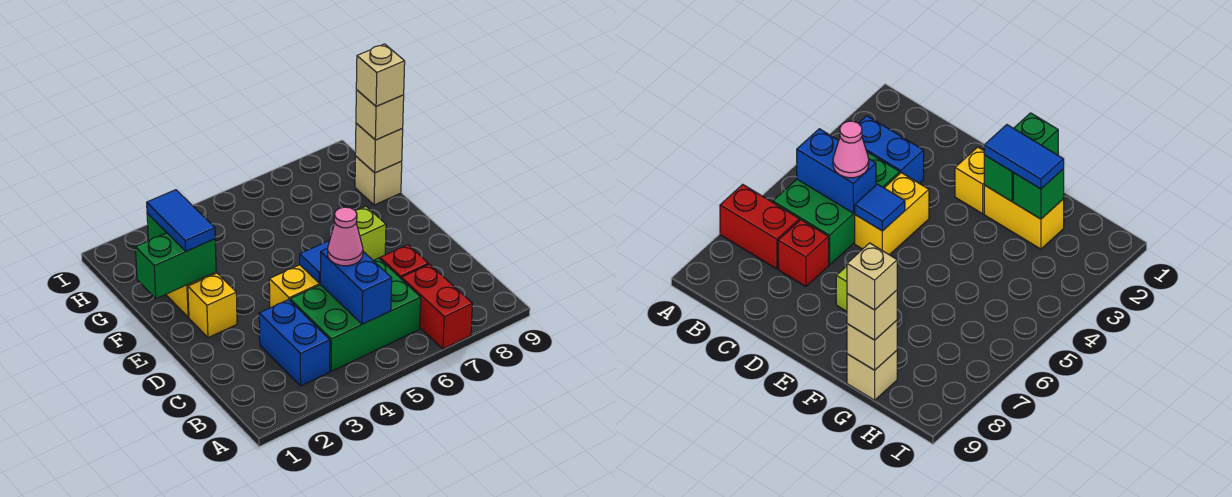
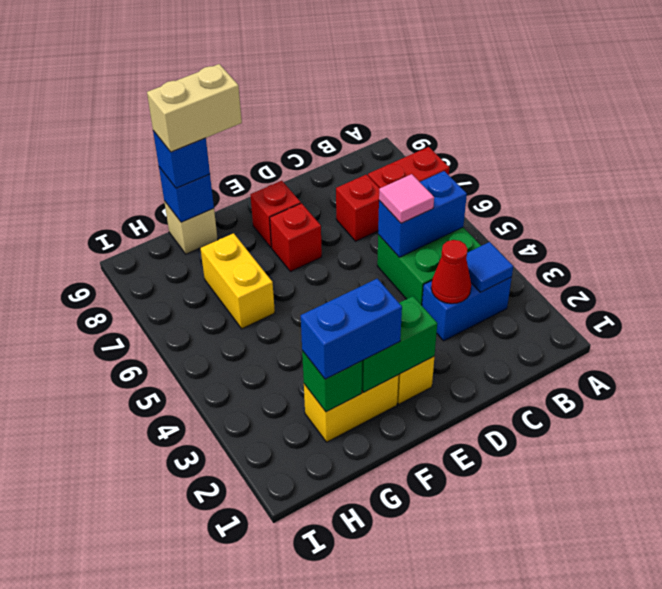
green 2x3 brick [290,258,421,371] -> green 2x2 brick [377,227,481,305]
none -> red 1x1 cone [431,240,471,304]
pink 1x1 cone [328,207,363,266] -> pink 1x1 tile [379,174,434,223]
yellow 1x2 brick [269,265,320,308] -> yellow 1x2 brick moved to [201,233,275,329]
blue 1x1 tile [300,241,329,283] -> blue 1x1 tile moved to [466,242,513,292]
lime 1x1 brick [355,207,386,260] -> red 1x1 brick [270,203,322,272]
none -> red 1x1 brick [250,181,301,248]
green 1x2 brick [135,233,216,299] -> green 1x2 brick turned to [362,296,437,392]
blue 1x2 tile [147,190,215,251] -> blue 1x2 brick [301,279,402,379]
tan 1x1 brick [355,123,403,173] -> blue 1x1 brick [159,167,214,222]
tan 1x1 brick [356,90,404,140] -> blue 1x1 brick [153,131,210,188]
tan 1x1 brick [356,44,405,107] -> tan 1x2 brick [147,64,242,152]

